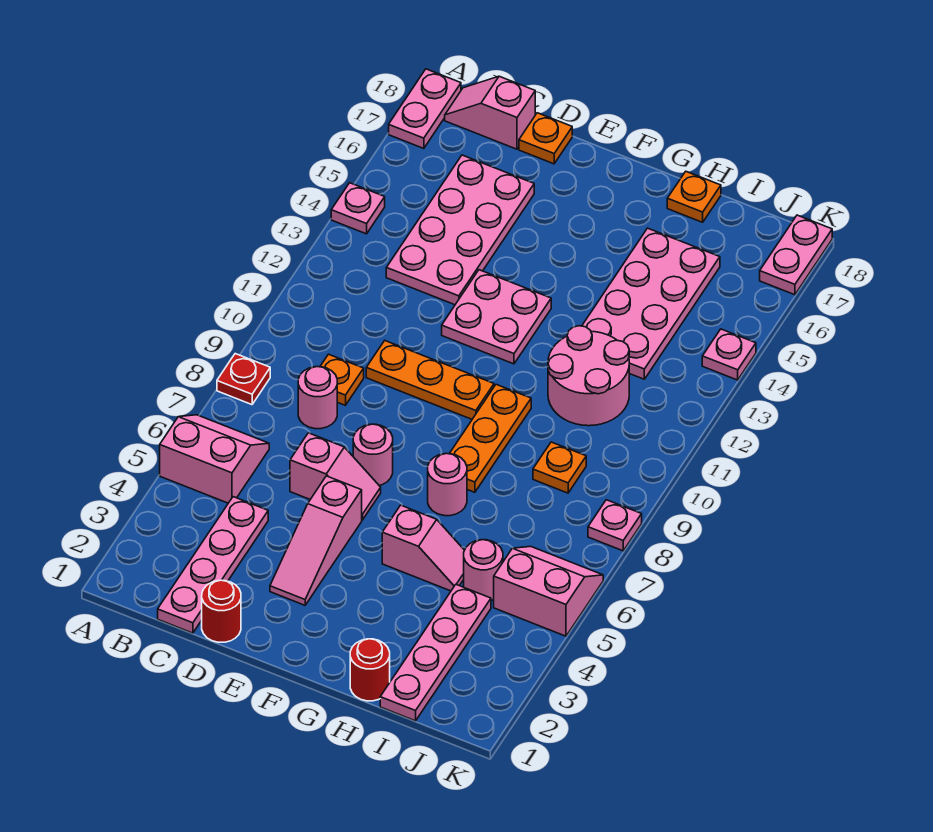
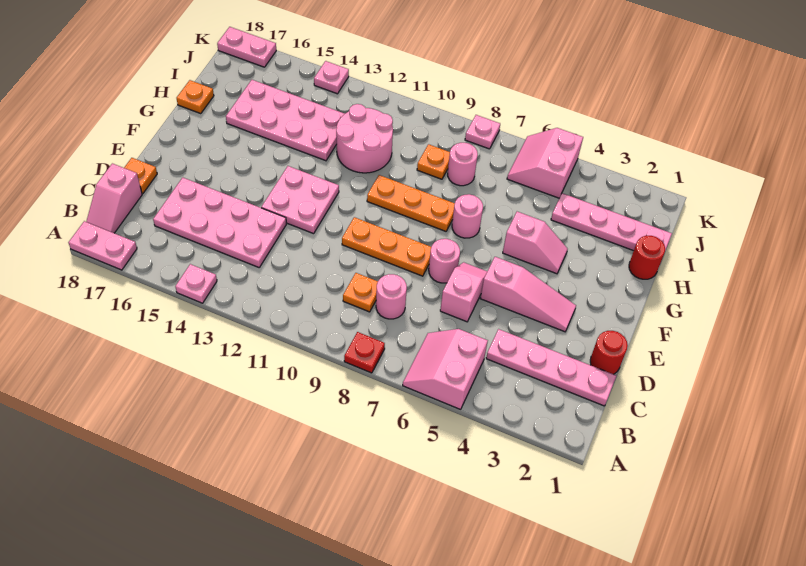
orange 1x3 plate [366,341,494,419] -> orange 1x3 plate turned to [342,217,431,276]
pink 1x2 slope [382,505,465,591] -> pink 1x2 slope turned to [503,212,568,274]
pink 1x1 round brick [464,540,503,600] -> pink 1x1 round brick moved to [448,143,478,186]

